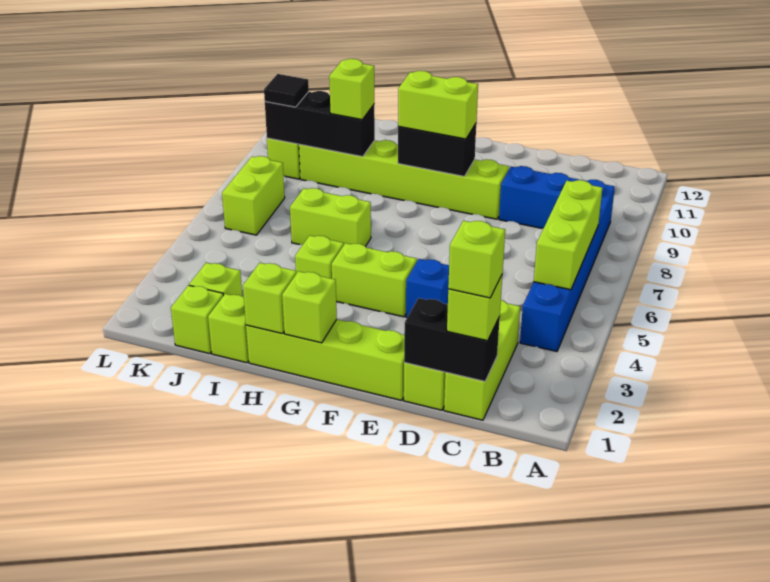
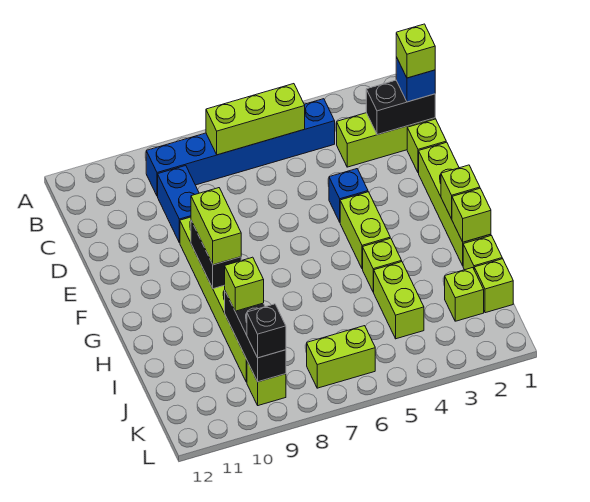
black 1x2 brick [404,298,500,381] -> black 1x2 brick turned to [366,80,435,135]
lime 1x1 brick [447,275,502,341] -> blue 1x1 brick [396,57,435,102]
lime 1x2 brick [290,188,371,246] -> lime 1x2 brick moved to [374,262,424,339]
black 1x1 tile [264,74,309,107] -> black 1x1 brick [247,304,286,358]

